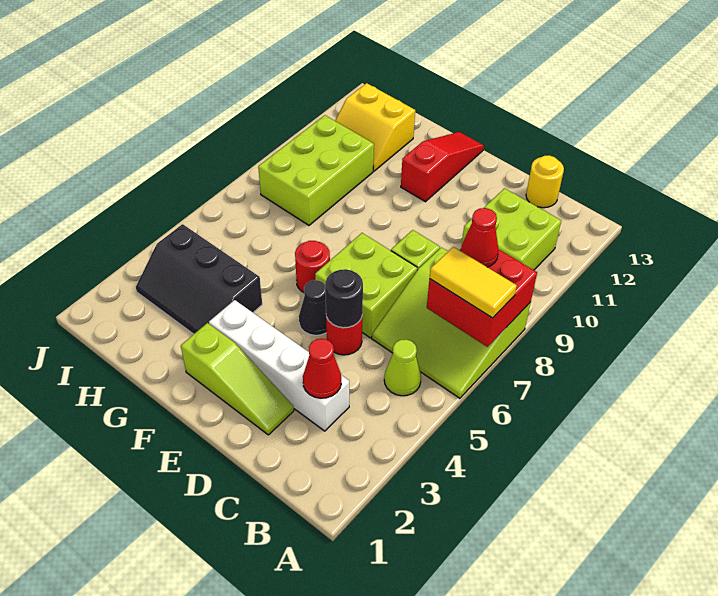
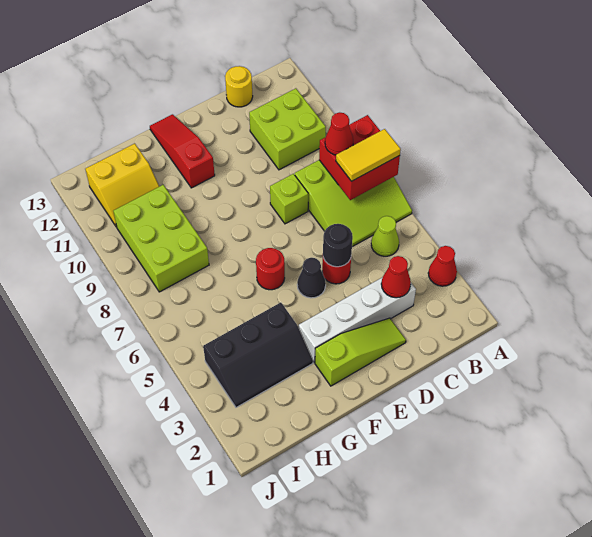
none -> red 1x1 cone [428,246,457,286]
lime 2x2 brick [315,233,417,338] -> none

